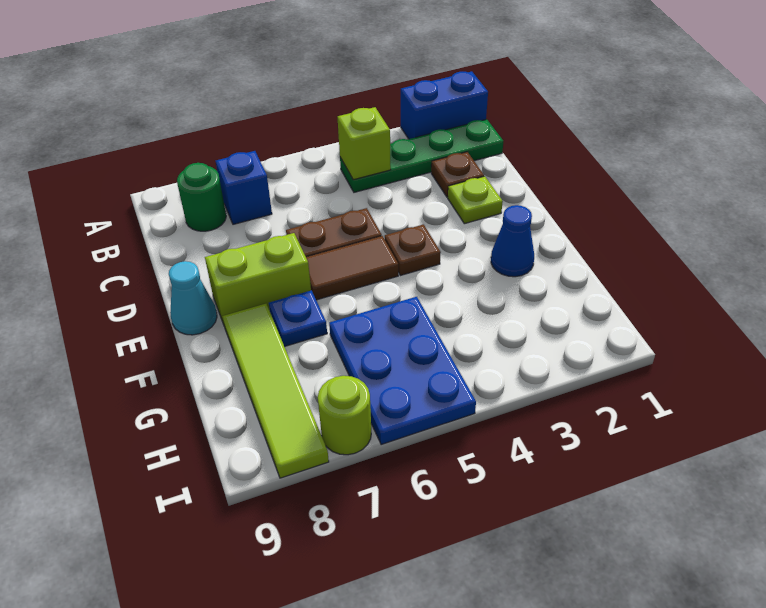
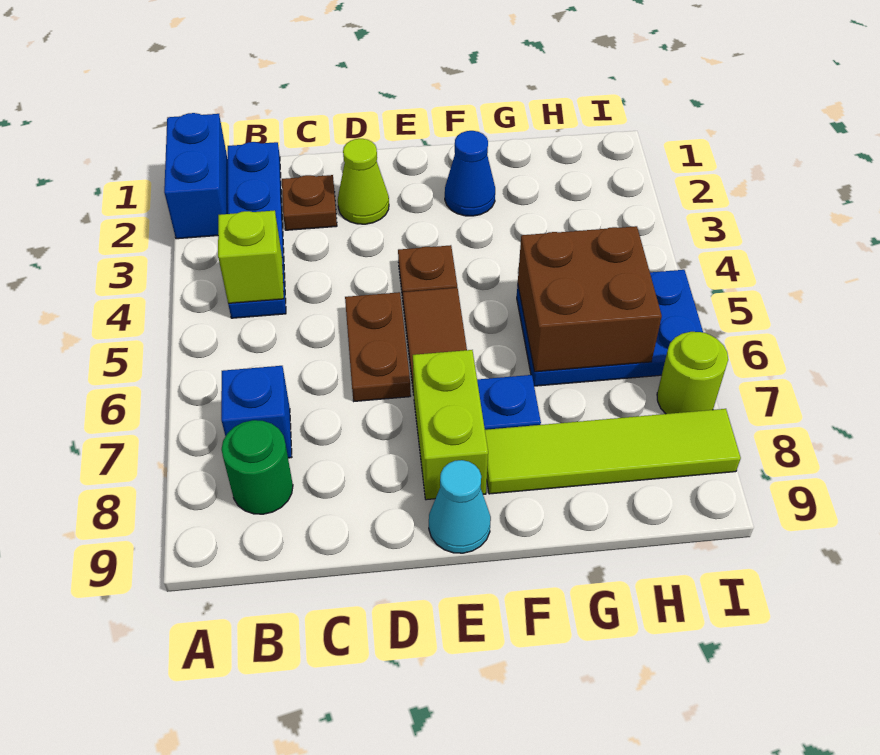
green 1x4 plate [340,119,503,192] -> blue 1x4 plate [228,142,286,318]
lime 1x1 plate [448,176,503,224] -> lime 1x1 cone [338,139,389,224]
none -> brown 2x2 brick [518,226,662,372]

